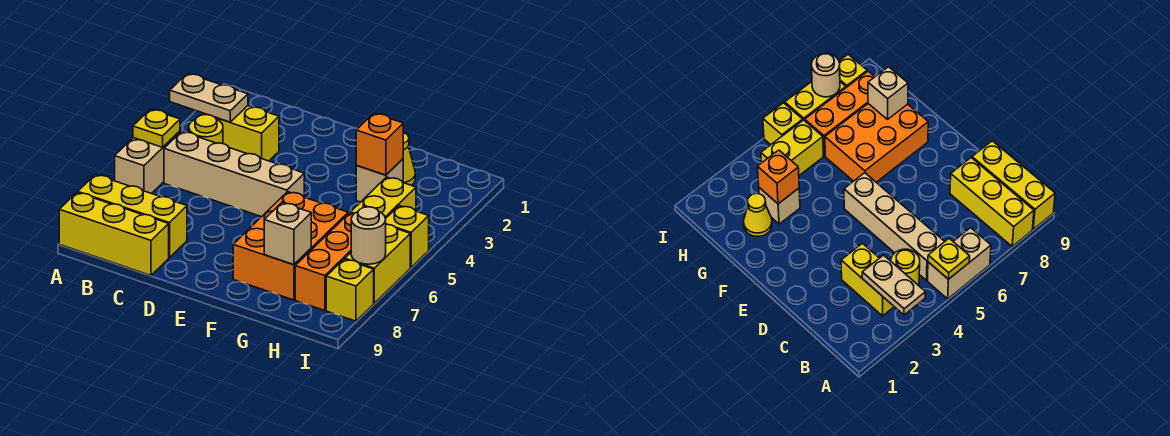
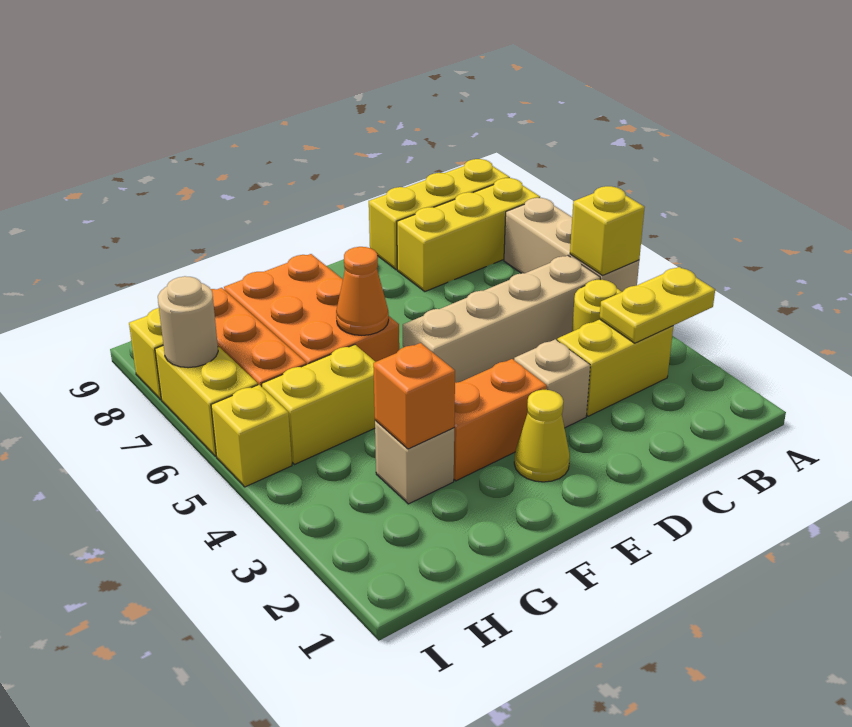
tan 1x2 plate [170,73,248,122] -> yellow 1x2 plate [599,267,715,343]
tan 1x2 brick [115,131,180,194] -> tan 1x3 brick [504,198,639,292]
yellow 1x1 plate [133,109,180,147] -> yellow 1x1 brick [570,186,645,276]
none -> orange 1x2 brick [454,359,547,481]
none -> orange 1x1 cone [336,247,389,335]
yellow 1x1 cone [403,133,415,185] -> yellow 1x1 cone moved to [514,390,570,482]
tan 1x1 brick [264,203,311,265] -> tan 1x1 brick moved to [514,339,590,428]
yellow 1x2 brick [351,177,416,218] -> yellow 1x2 brick turned to [262,345,375,465]

